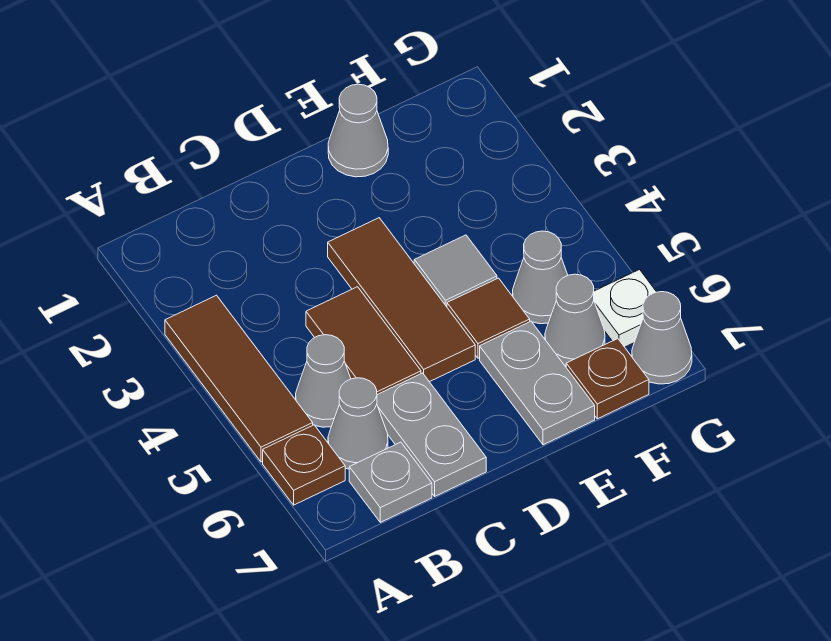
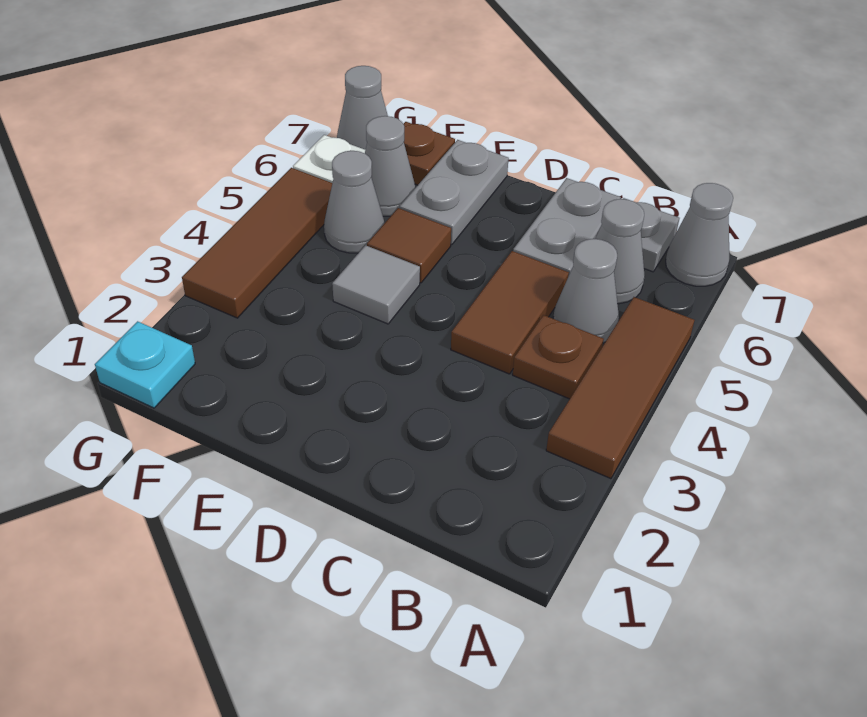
brown 1x1 plate [263,425,345,505] -> brown 1x1 plate moved to [513,315,604,399]
brown 1x3 tile [328,218,475,382] -> brown 1x3 tile moved to [182,168,332,318]
grey 1x1 cone [328,84,388,177] -> grey 1x1 cone moved to [666,183,733,286]
none -> cyan 1x1 plate [95,321,195,408]

